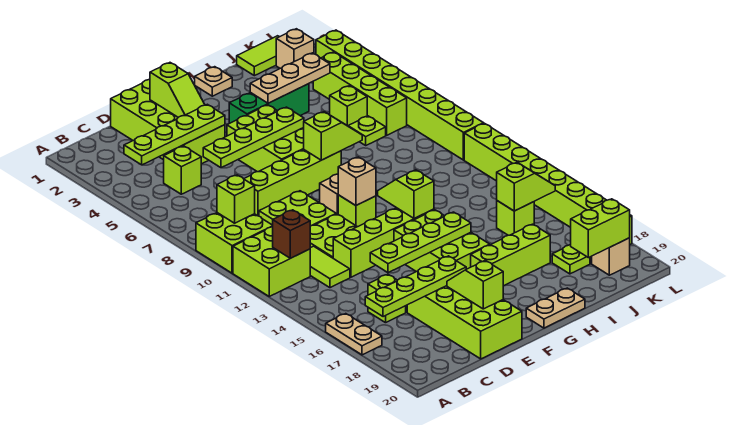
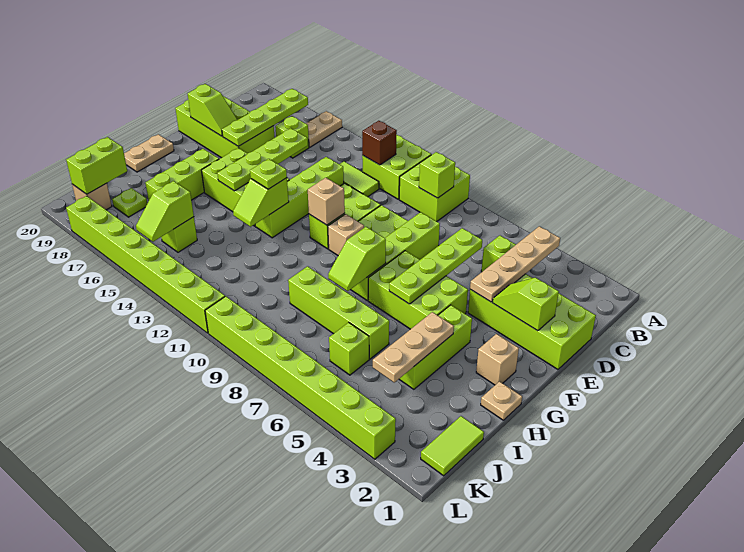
tan 1x2 plate [326,314,382,355] -> tan 1x2 plate turned to [305,111,342,147]
lime 1x4 plate [124,104,225,165] -> tan 1x4 plate [470,226,560,302]
green 1x3 brick [229,84,309,123] -> lime 1x3 brick [399,305,472,389]
lime 1x2 slope [378,170,434,219] -> lime 1x2 slope turned to [233,178,289,227]
lime 1x1 plate [348,116,386,145] -> lime 1x1 plate moved to [250,159,287,189]
tan 1x1 brick [276,29,314,68] -> tan 1x1 brick moved to [476,334,519,385]
lime 1x4 brick [313,52,407,135] -> lime 1x4 brick moved to [288,266,389,359]

